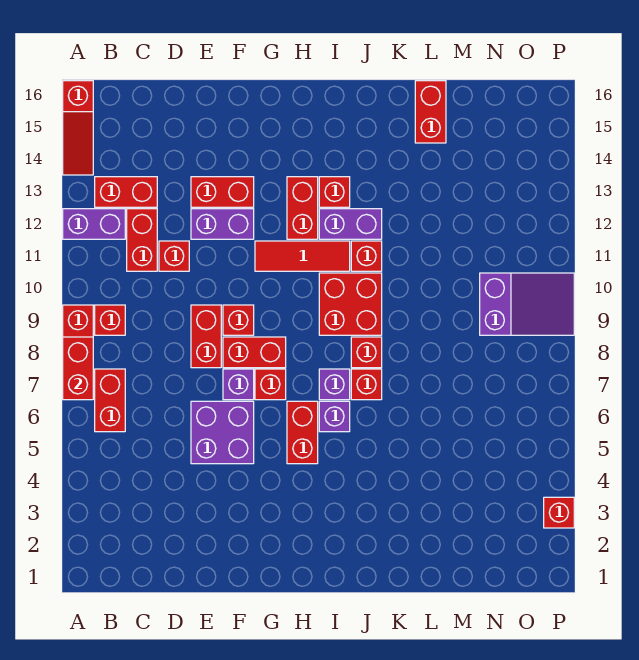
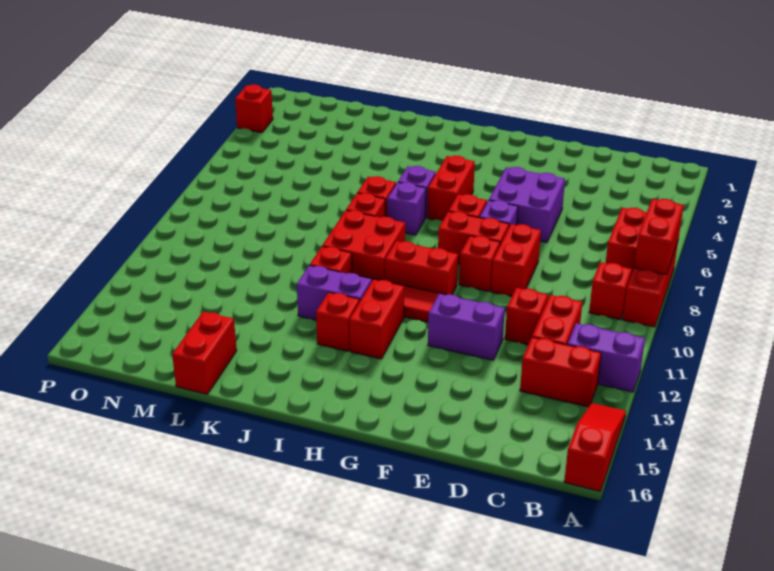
red 1x2 brick [191,177,254,207] -> red 1x2 brick moved to [385,241,458,295]
purple 2x3 slope [480,273,574,335] -> none

